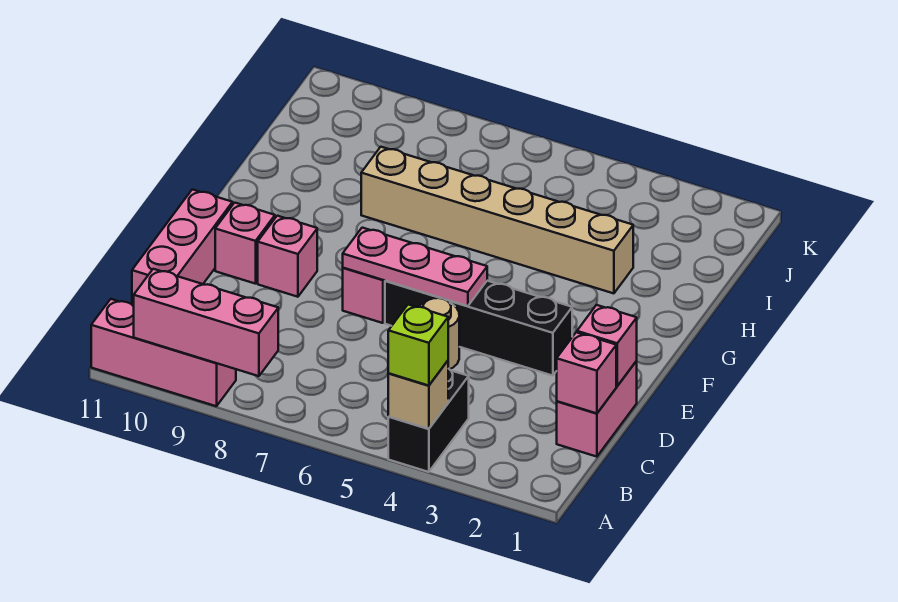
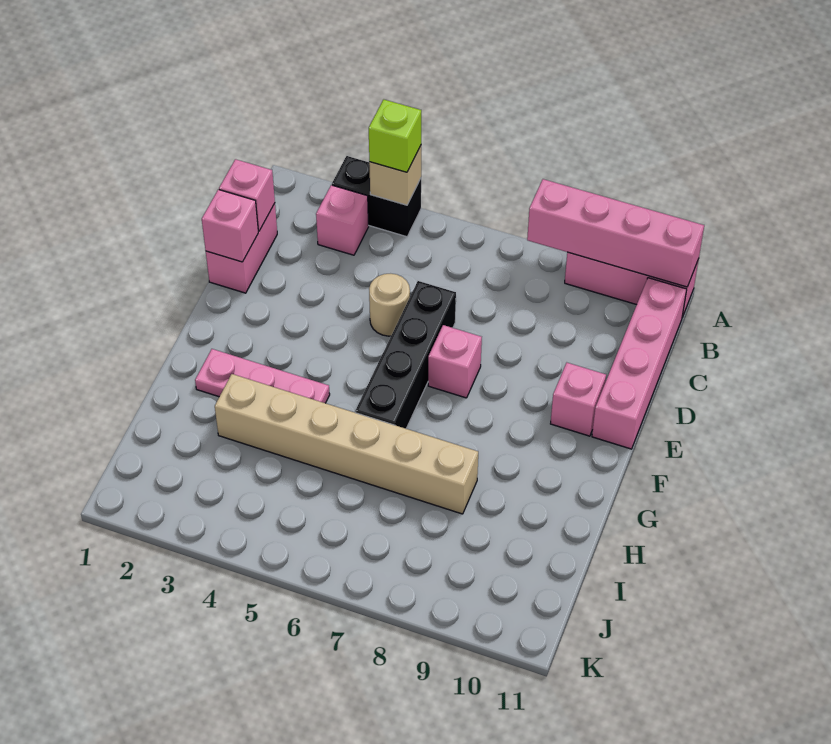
black 1x2 brick [388,369,469,472] -> black 1x2 brick turned to [332,156,421,237]
pink 1x3 brick [134,269,278,376] -> pink 1x4 brick [527,179,704,287]
pink 1x3 brick [132,189,233,306] -> pink 1x4 brick [592,278,687,449]
black 1x4 brick [385,281,572,376] -> black 1x4 brick turned to [355,281,456,429]
pink 1x3 plate [343,228,487,306] -> pink 1x3 plate moved to [195,349,330,403]
pink 1x1 brick [258,216,317,297] -> pink 1x1 brick moved to [316,185,369,255]

